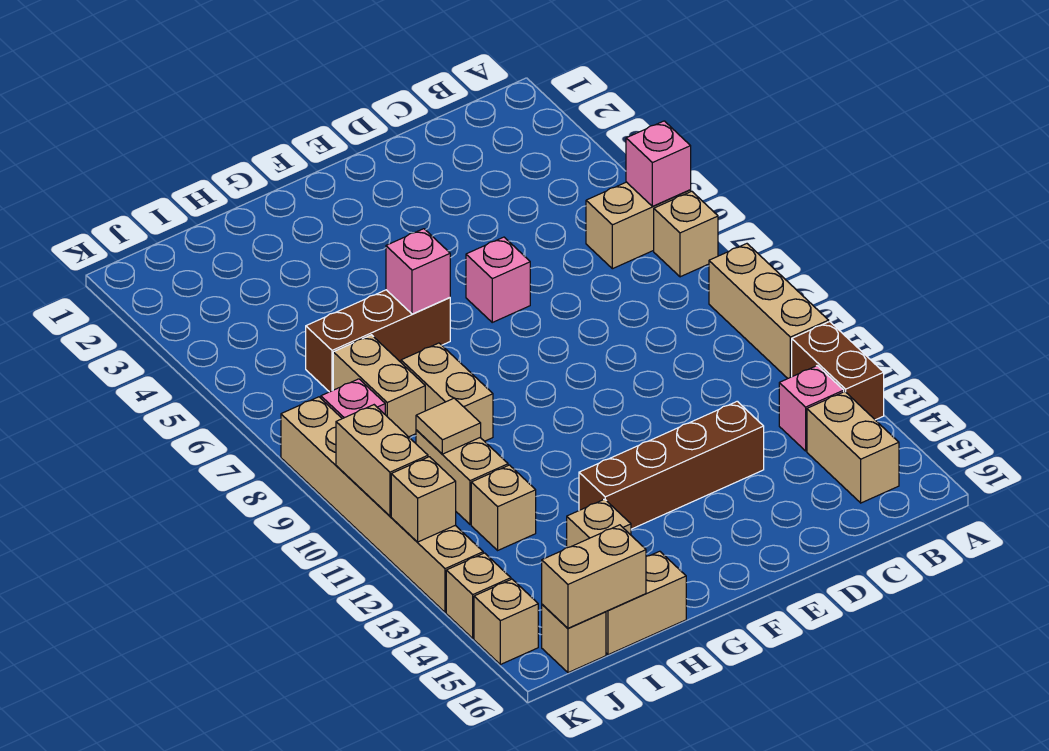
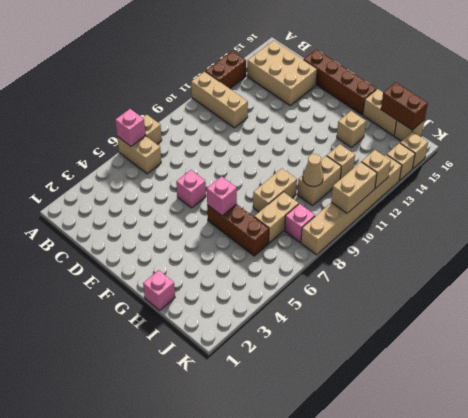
tan 1x3 brick [709,244,829,378] -> tan 1x3 brick turned to [191,71,248,128]
pink 1x1 brick [779,366,844,451] -> pink 1x1 brick moved to [143,270,175,310]
tan 1x2 brick [807,392,899,503] -> tan 2x3 brick [247,40,317,105]
brown 1x4 brick [579,401,764,529] -> brown 1x4 brick moved to [304,50,376,115]
tan 1x1 tile [416,398,481,454] -> tan 1x1 cone [303,154,323,186]
tan 1x2 brick [542,525,646,628] -> brown 1x2 brick [381,82,428,130]

